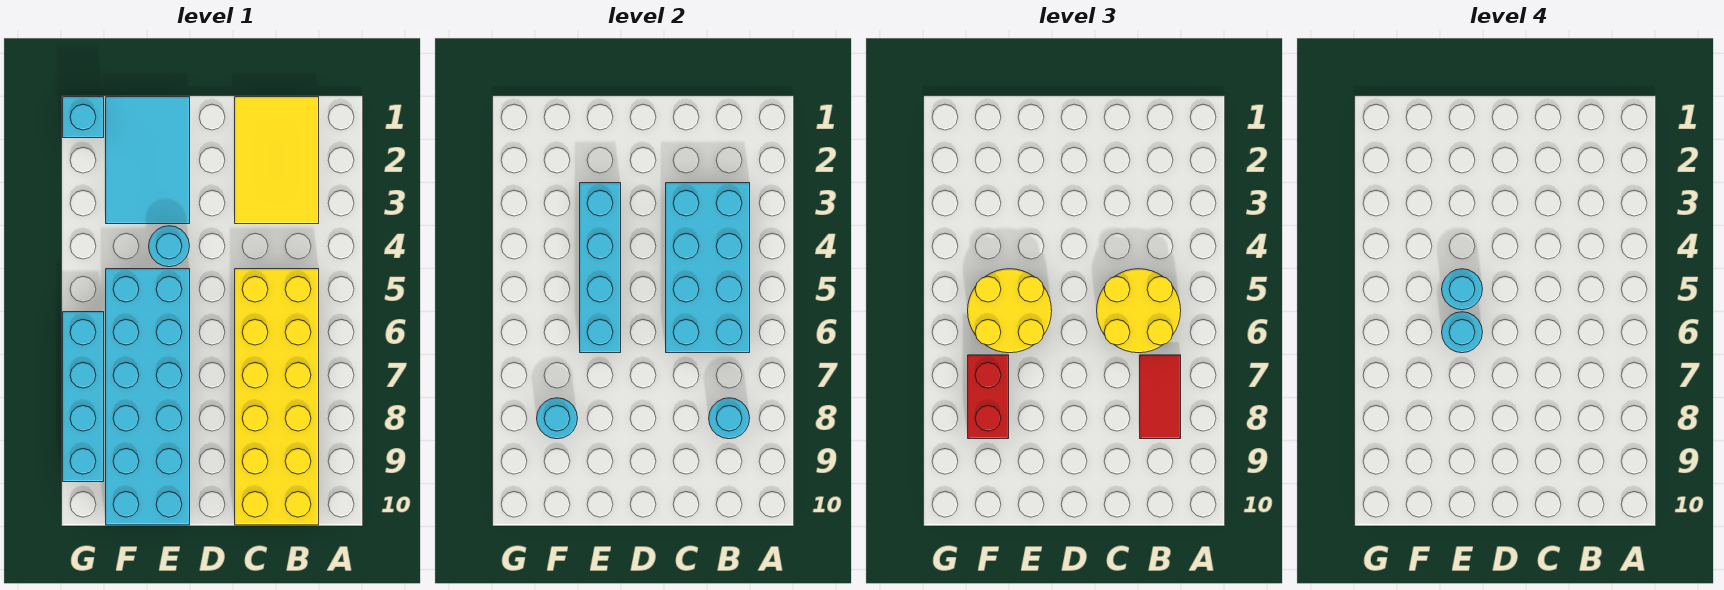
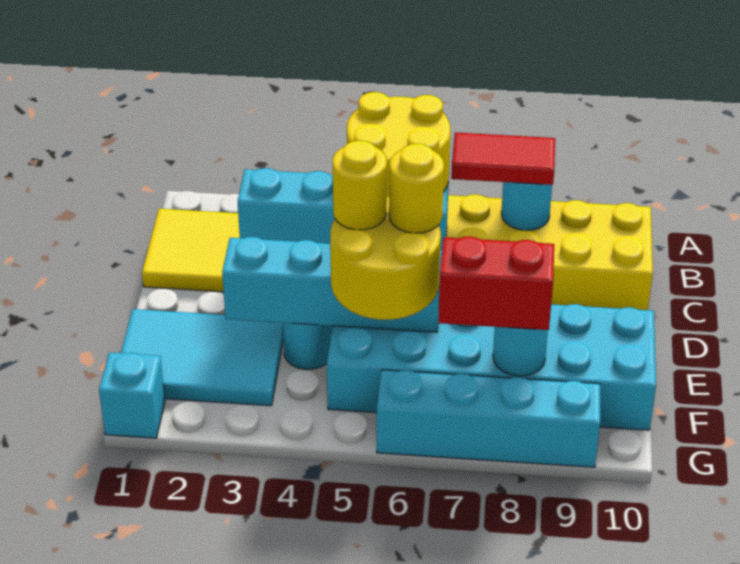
cyan 2x4 brick [666,183,750,353] -> cyan 1x4 brick [238,168,449,250]
cyan 1x1 round brick [1442,269,1483,310] -> yellow 1x1 round brick [332,141,387,230]
cyan 1x1 round brick [1442,312,1483,353] -> yellow 1x1 round brick [389,144,444,233]

